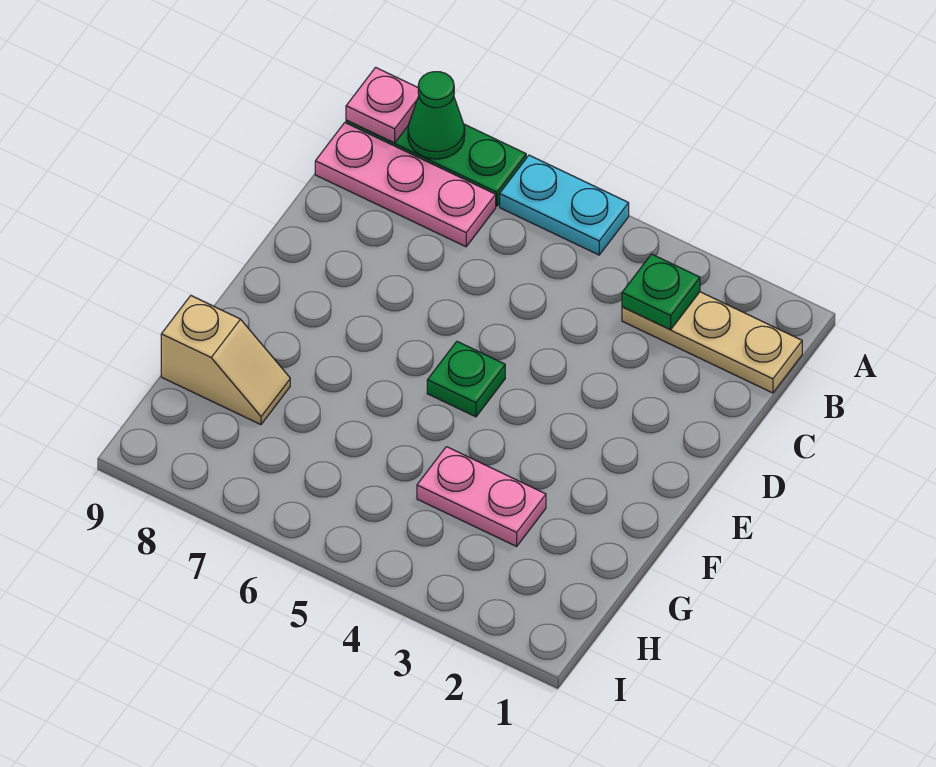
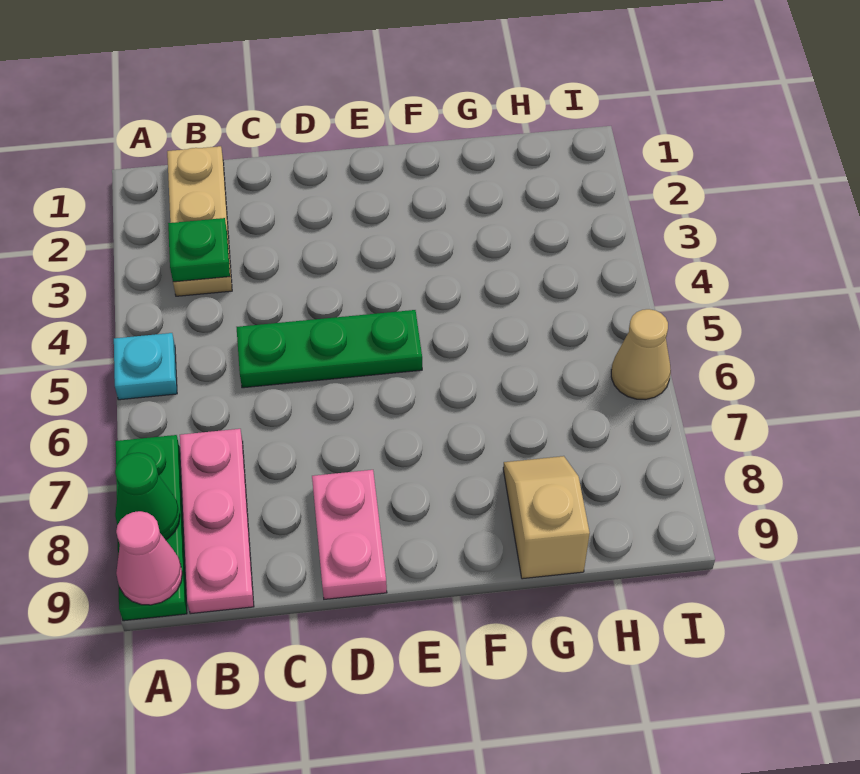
cyan 1x2 plate [500,155,629,255] -> cyan 1x1 plate [114,333,177,400]
pink 1x1 plate [346,67,419,143] -> pink 1x1 cone [116,511,183,605]
green 1x1 plate [427,342,505,417] -> green 1x3 plate [237,310,422,388]
pink 1x2 plate [417,447,546,546] -> pink 1x2 plate moved to [312,470,387,599]
none -> tan 1x1 cone [611,309,671,400]

